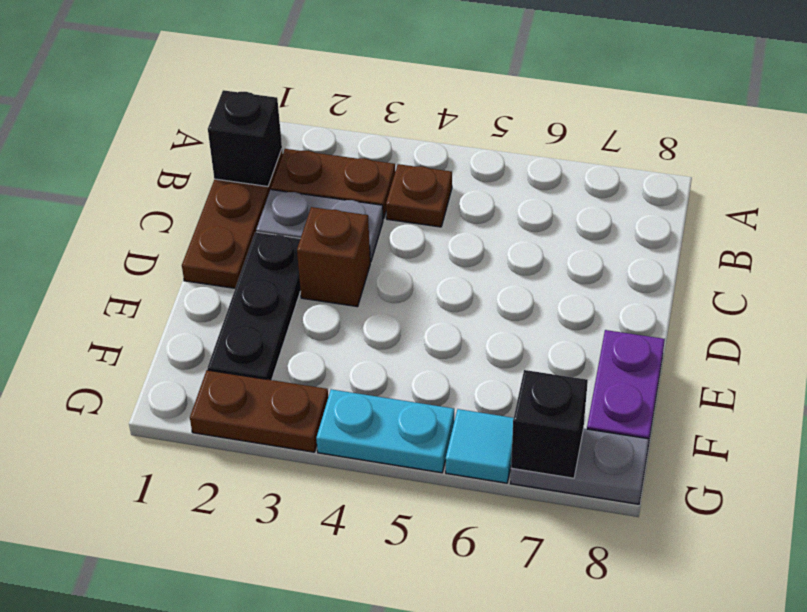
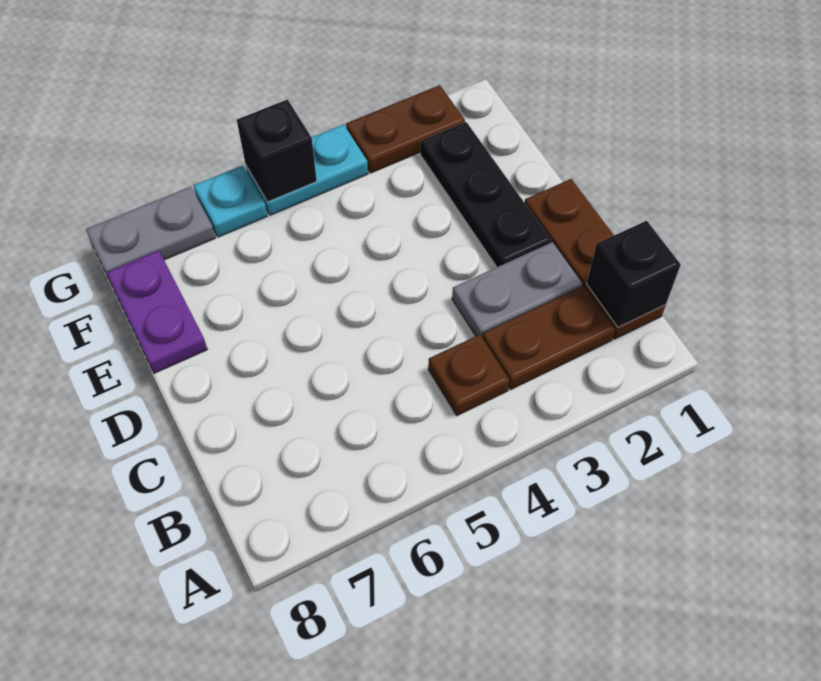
brown 1x1 brick [297,207,370,307] -> none
cyan 1x1 tile [446,409,514,483] -> cyan 1x1 plate [193,165,267,237]
black 1x1 brick [511,370,588,478] -> black 1x1 brick moved to [237,100,317,202]

